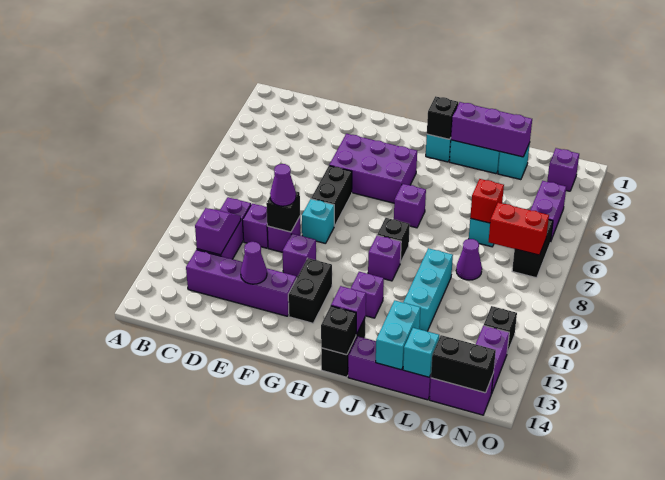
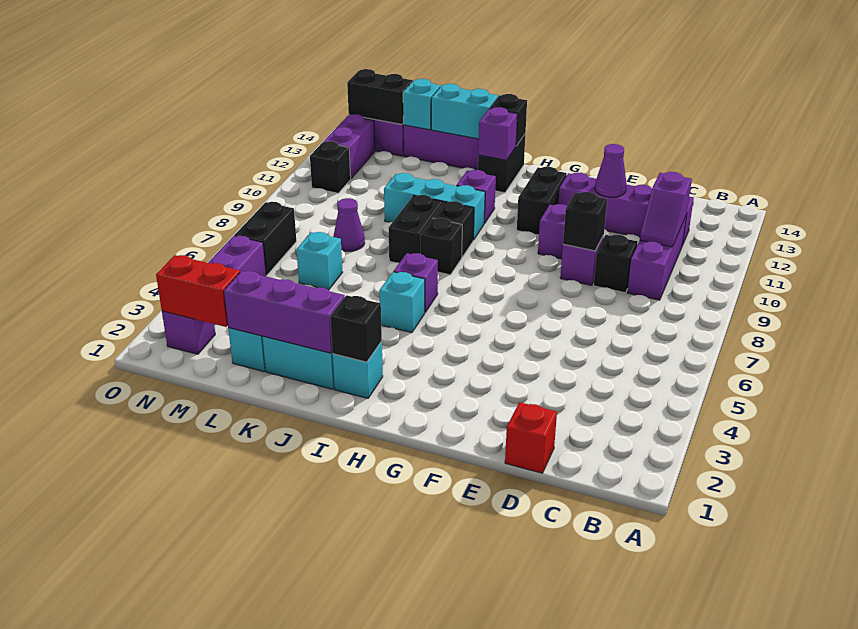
purple 1x1 brick [243,204,268,248] -> black 1x1 brick [594,235,638,293]
purple 1x1 cone [270,164,296,206] -> none
purple 2x3 brick [329,134,417,203] -> none
black 1x2 brick [311,166,352,226] -> black 1x2 brick moved to [388,195,443,263]
cyan 1x1 brick [302,199,334,244] -> cyan 1x1 brick moved to [379,272,425,333]
purple 1x1 brick [368,235,401,281] -> black 1x1 brick [433,201,474,257]
cyan 1x3 brick [403,248,453,331] -> cyan 1x3 brick turned to [384,173,485,240]
cyan 1x2 brick [376,301,420,370] -> cyan 1x2 brick turned to [431,84,498,139]
red 1x1 brick [470,179,504,223] -> red 1x1 brick moved to [505,402,557,473]
red 1x2 brick [489,203,549,255] -> red 1x2 brick moved to [156,255,240,327]

